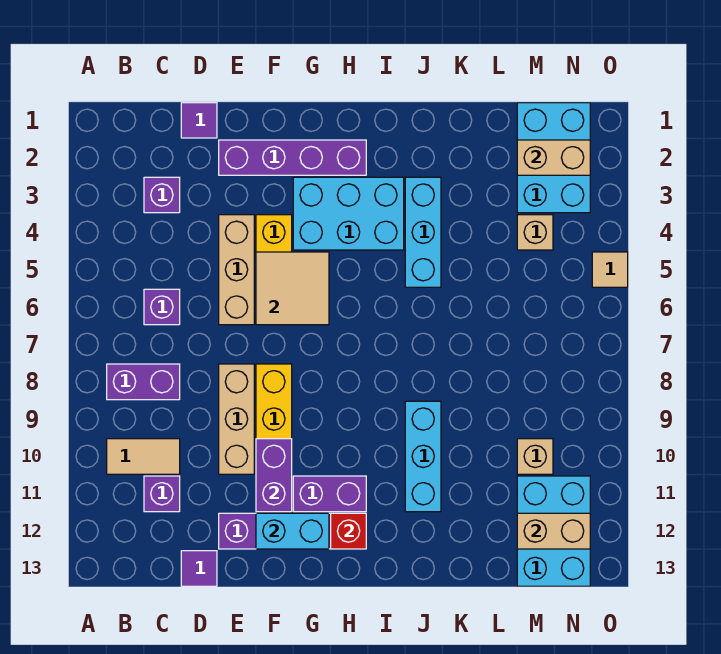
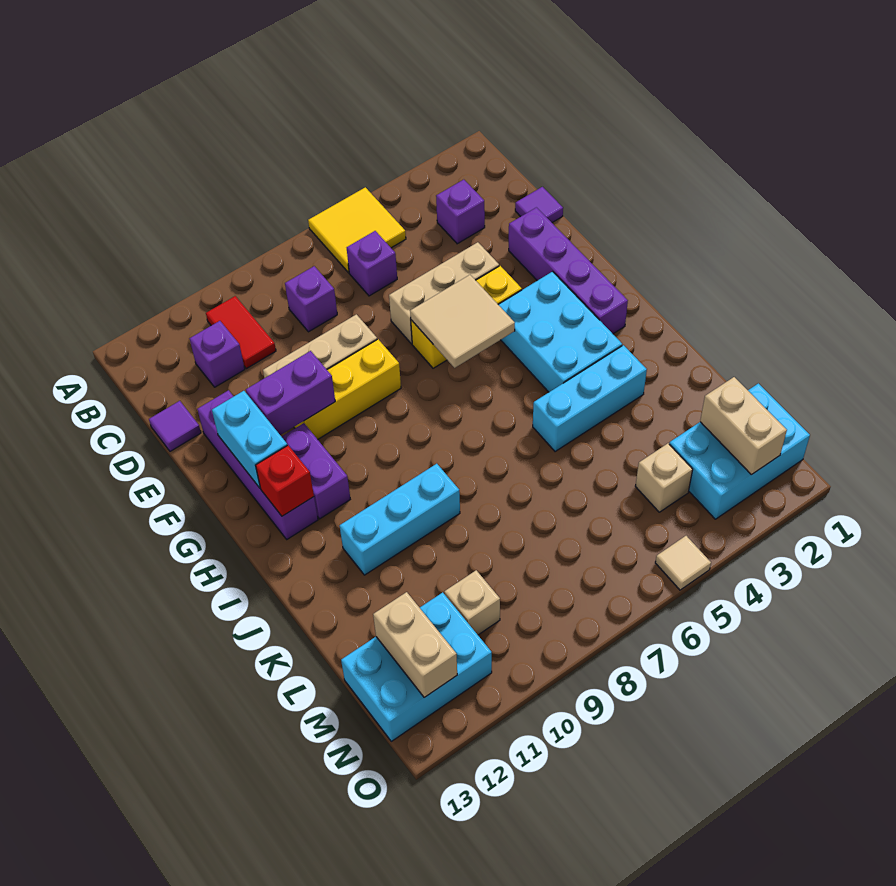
none -> yellow 2x2 tile [308,187,406,273]
purple 1x2 brick [107,364,180,400] -> purple 1x1 brick [285,266,337,332]
tan 1x2 tile [107,439,180,474] -> red 1x2 tile [206,296,276,369]

